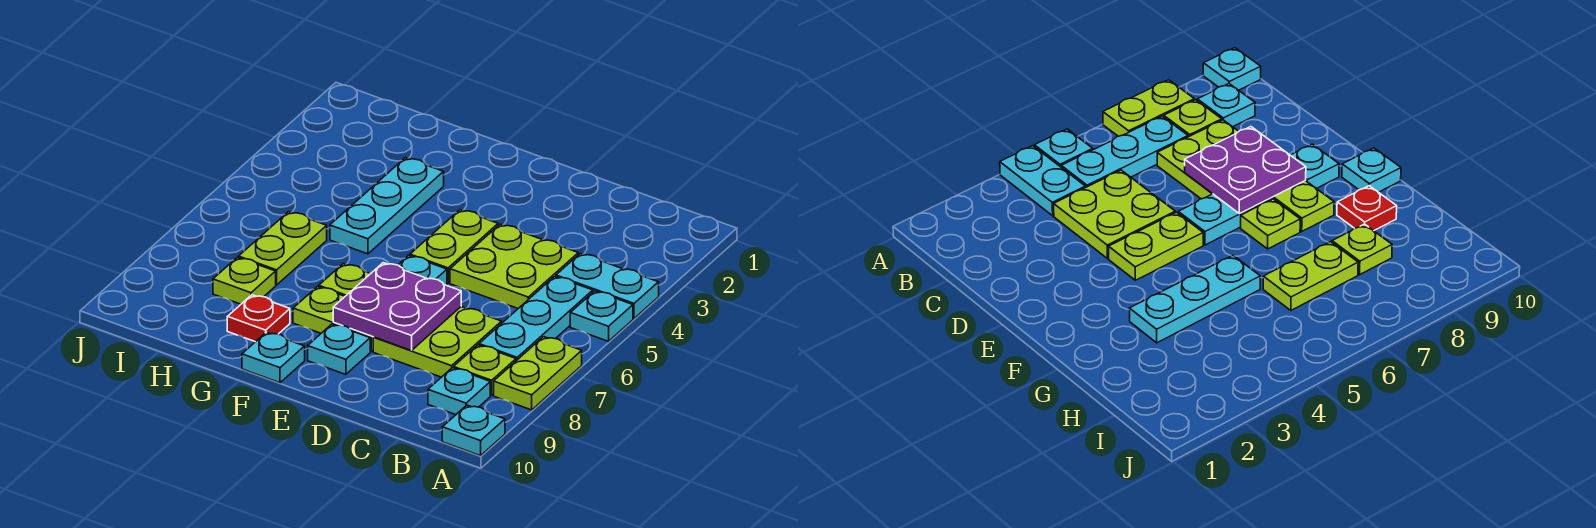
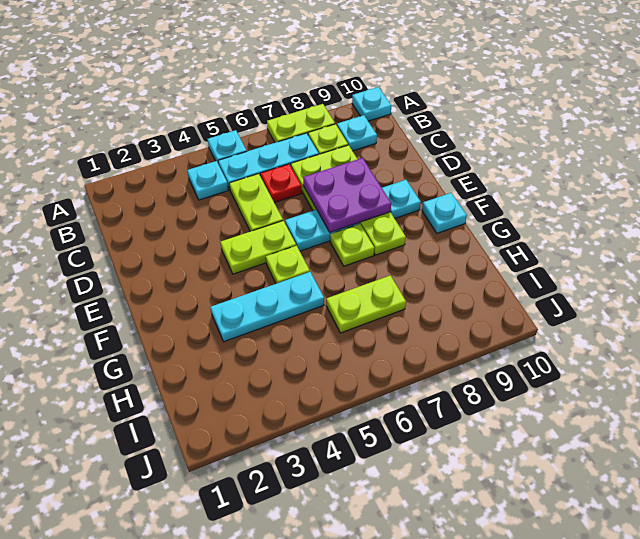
cyan 1x2 plate [556,253,659,318] -> cyan 1x1 plate [187,161,228,200]
lime 2x2 plate [450,224,578,308] -> lime 1x2 plate [229,174,283,232]
red 1x1 plate [227,295,290,342] -> red 1x1 plate moved to [260,164,302,203]
lime 1x1 plate [213,257,276,304] -> lime 1x1 plate moved to [266,246,310,284]

